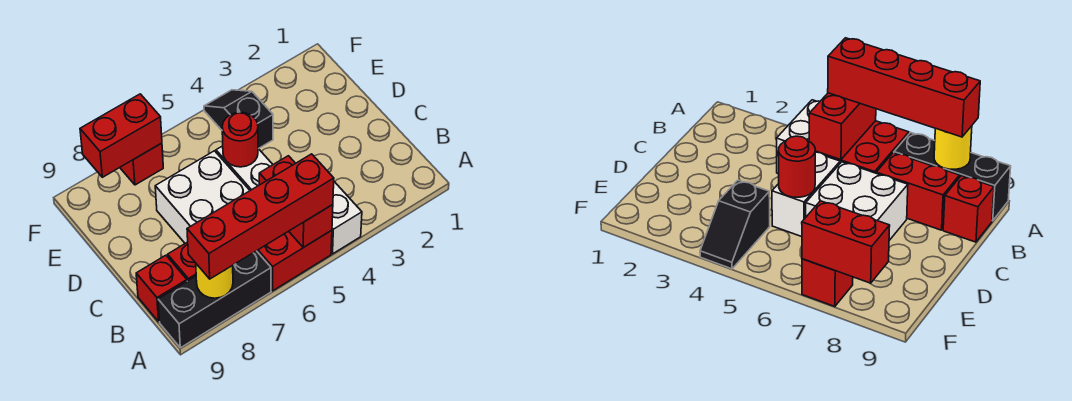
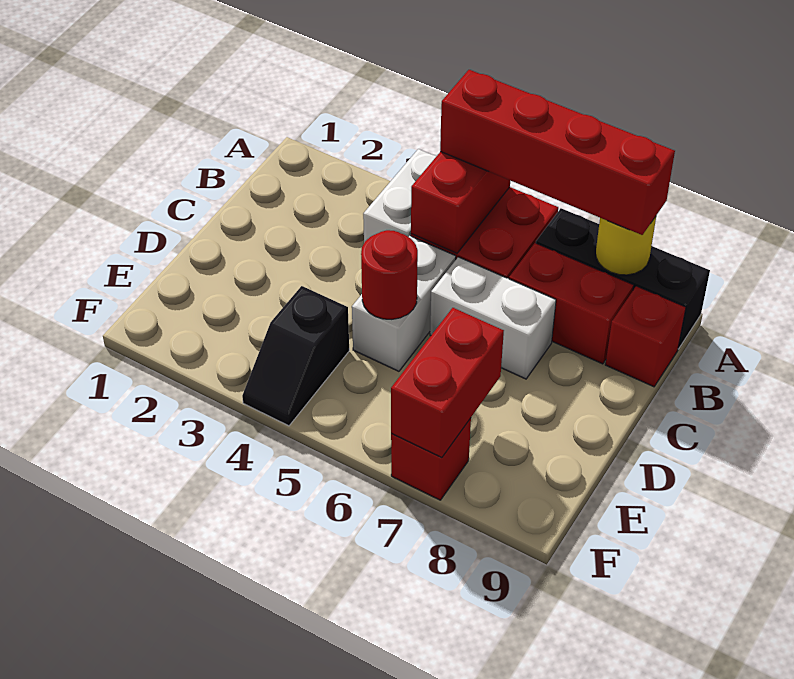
white 2x2 brick [155,151,250,243] -> white 1x2 brick [430,257,556,379]
red 1x2 brick [80,94,162,177] -> red 1x2 brick turned to [391,308,504,458]

